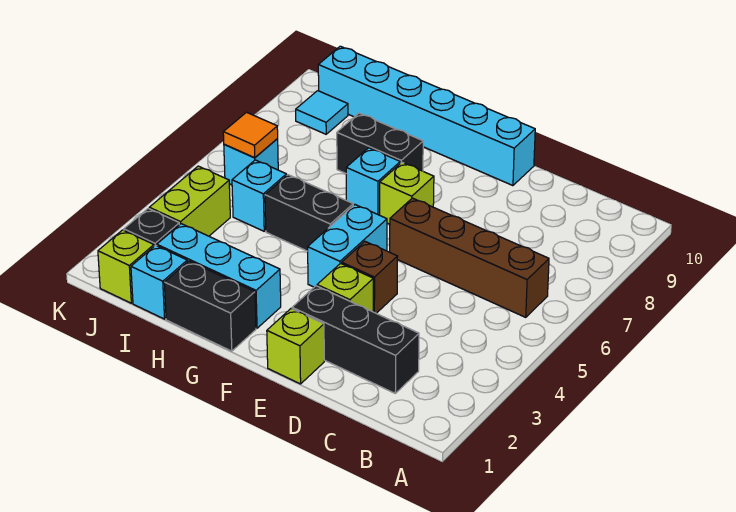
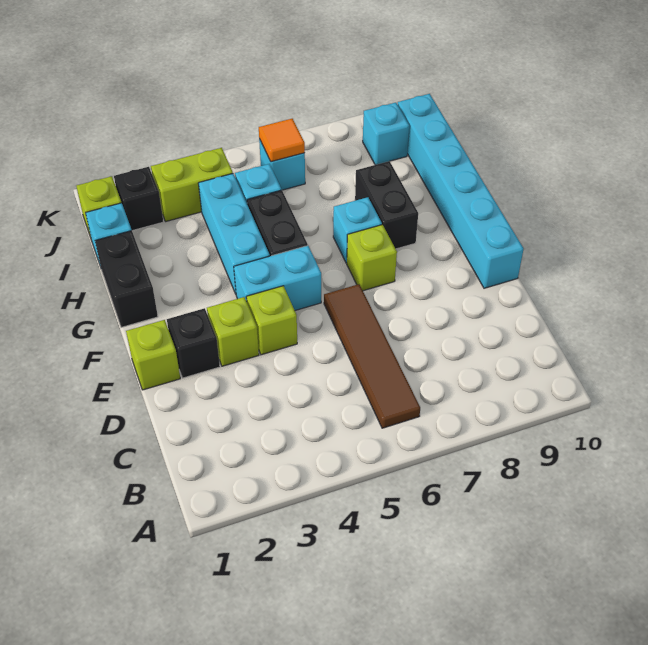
brown 1x4 brick [390,198,549,317] -> brown 1x4 tile [324,284,420,428]
black 1x3 brick [292,286,419,393] -> black 1x1 brick [167,308,220,378]
brown 1x1 brick [342,241,398,313] -> lime 1x1 brick [246,286,297,355]
cyan 1x3 brick [157,224,281,328] -> cyan 1x3 brick moved to [198,174,270,294]
cyan 1x1 tile [296,91,348,134] -> cyan 1x1 brick [363,103,409,164]

